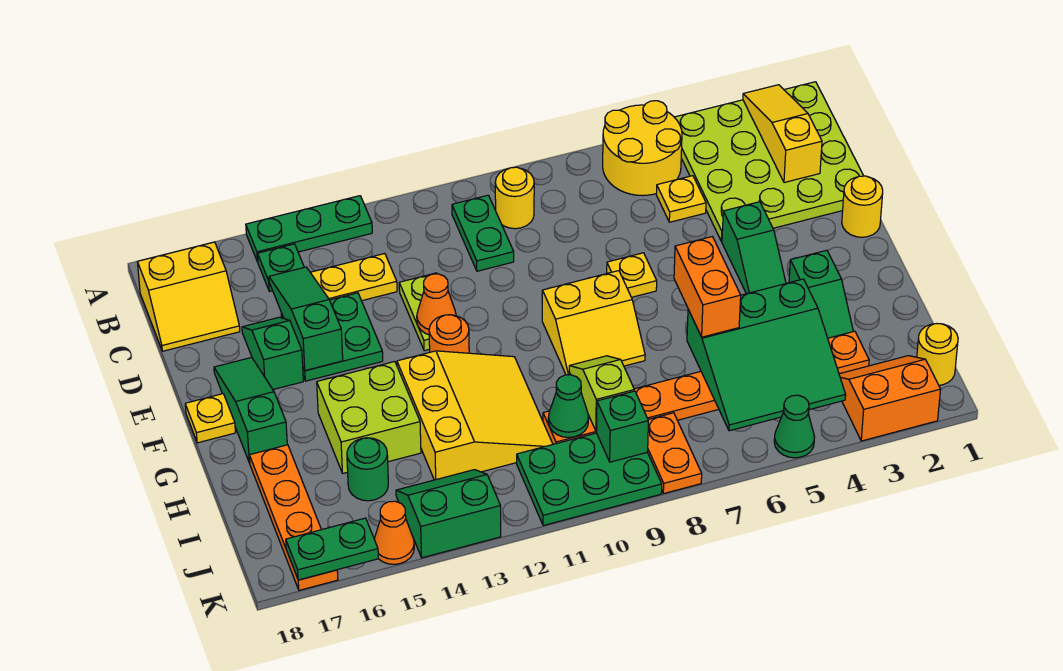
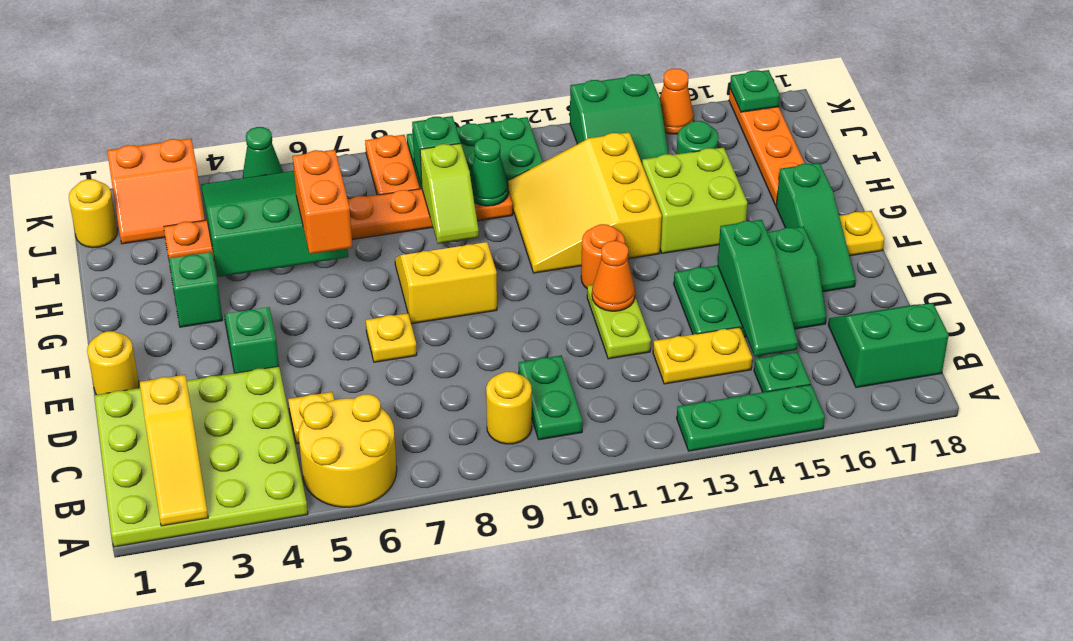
yellow 2x2 slope [138,242,240,351] -> green 2x2 slope [828,304,949,388]
green 1x2 plate [286,518,378,580] -> green 1x1 plate [730,70,780,112]

